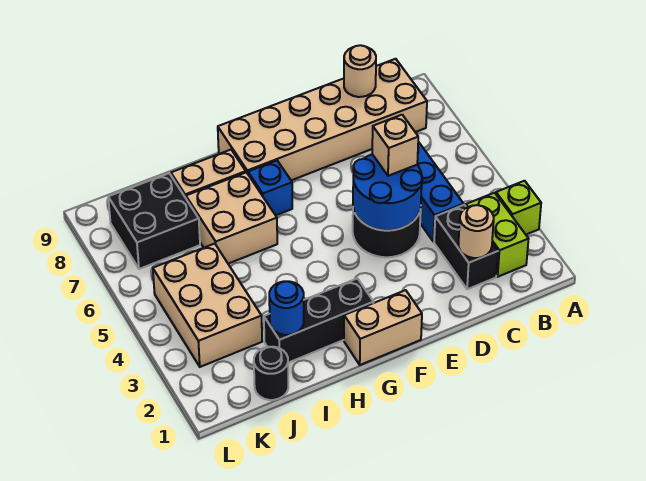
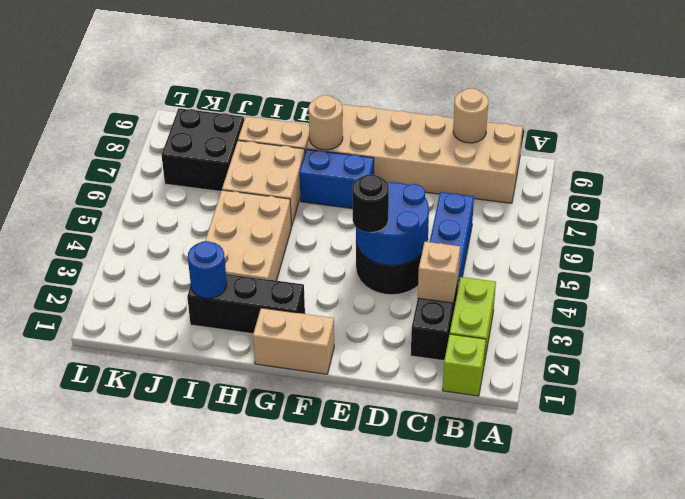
lime 1x1 brick [496,181,541,234] -> lime 1x1 brick moved to [443,334,486,396]
tan 1x1 round brick [458,205,494,258] -> tan 1x1 round brick moved to [309,95,343,150]
tan 1x1 brick [372,115,418,176] -> tan 1x1 brick moved to [418,242,460,303]
blue 1x1 brick [248,161,292,215] -> blue 1x2 brick [299,149,374,209]
black 1x1 round brick [254,347,288,400] -> black 1x1 round brick moved to [353,174,389,232]
tan 2x3 brick [153,244,262,367] -> tan 2x3 brick moved to [205,190,291,281]

